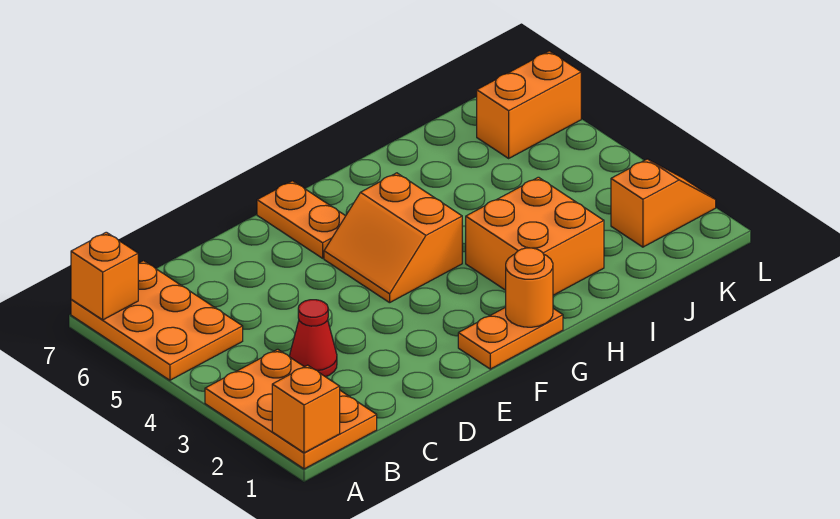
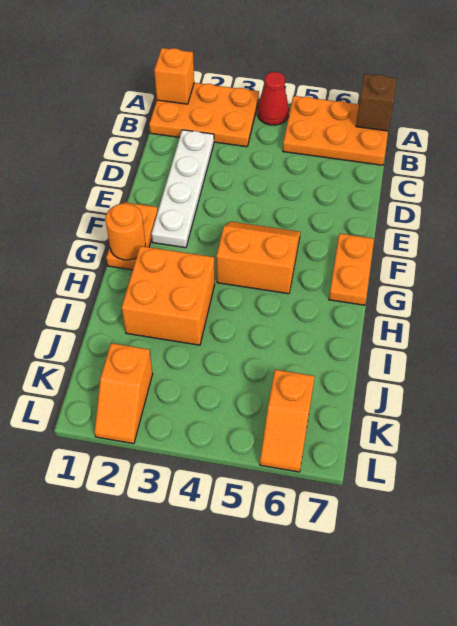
orange 1x1 brick [71,232,138,320] -> brown 1x1 brick [356,74,397,131]
none -> white 1x4 plate [151,130,214,248]
red 1x1 cone [290,300,337,377] -> red 1x1 cone moved to [258,72,289,125]
orange 1x2 plate [257,181,345,258] -> orange 1x2 plate turned to [329,233,374,305]
orange 1x2 brick [477,51,581,158] -> orange 1x2 slope [260,370,315,472]

